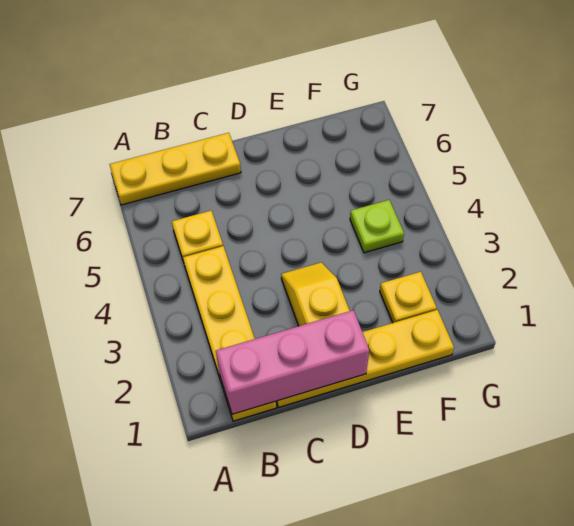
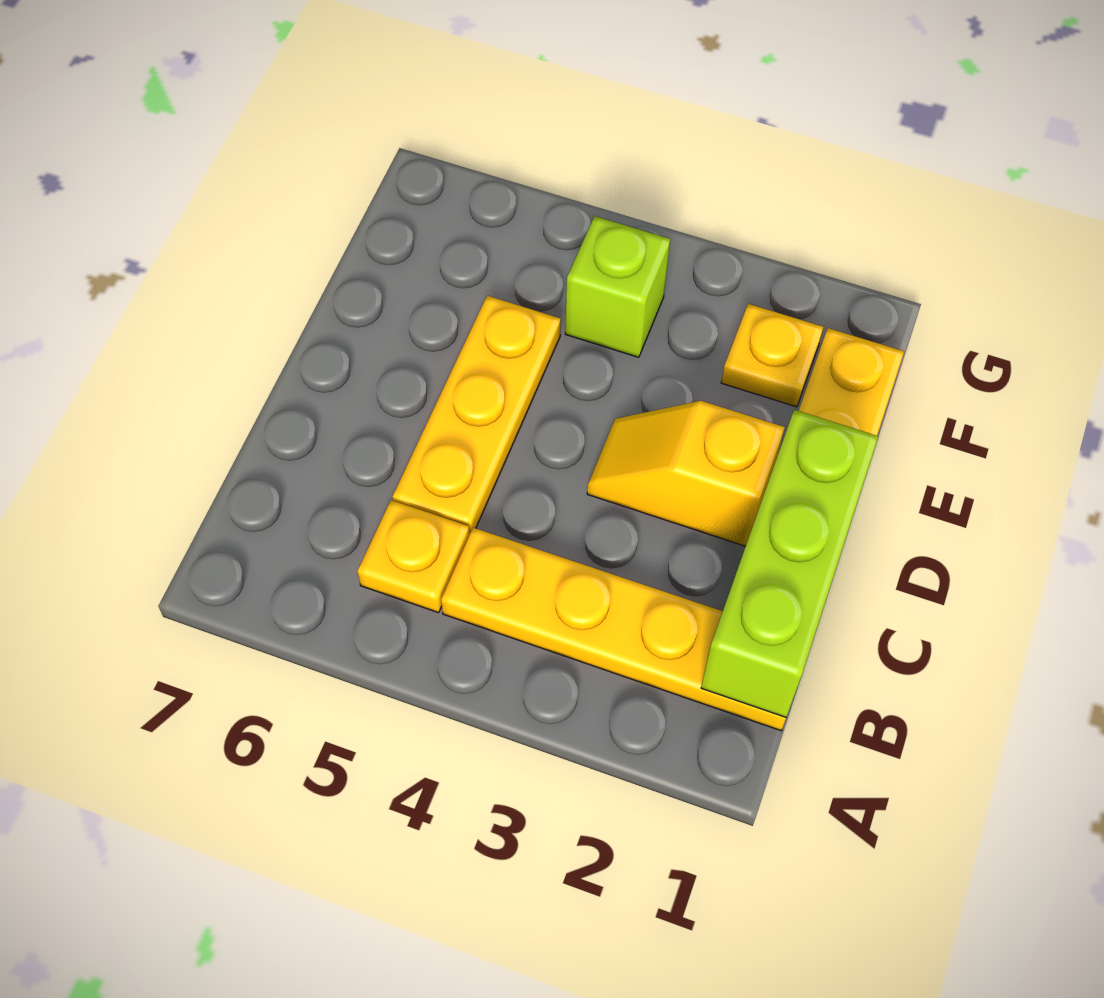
yellow 1x3 plate [110,133,241,205] -> yellow 1x3 plate moved to [393,296,561,534]
pink 1x3 brick [216,310,369,414] -> lime 1x3 brick [701,410,879,717]
lime 1x1 plate [350,200,404,253] -> lime 1x1 brick [565,216,670,357]

